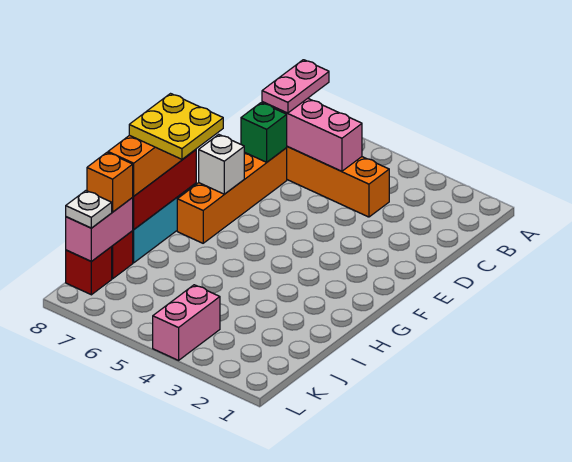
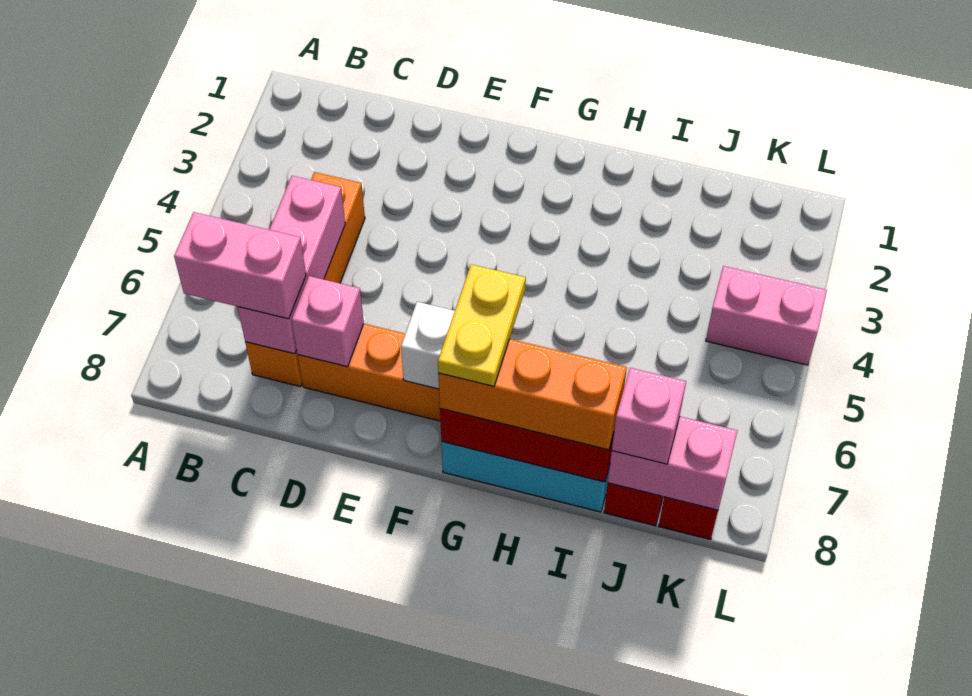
pink 1x2 plate [262,60,329,113] -> pink 1x2 brick [174,212,306,319]
green 1x1 brick [241,103,287,162] -> pink 1x1 brick [292,276,364,367]
yellow 2x2 plate [129,94,223,159] -> yellow 1x2 plate [438,264,526,386]
orange 1x1 brick [87,152,133,212] -> pink 1x1 brick [612,368,686,464]
white 1x1 plate [66,191,112,228] -> none

